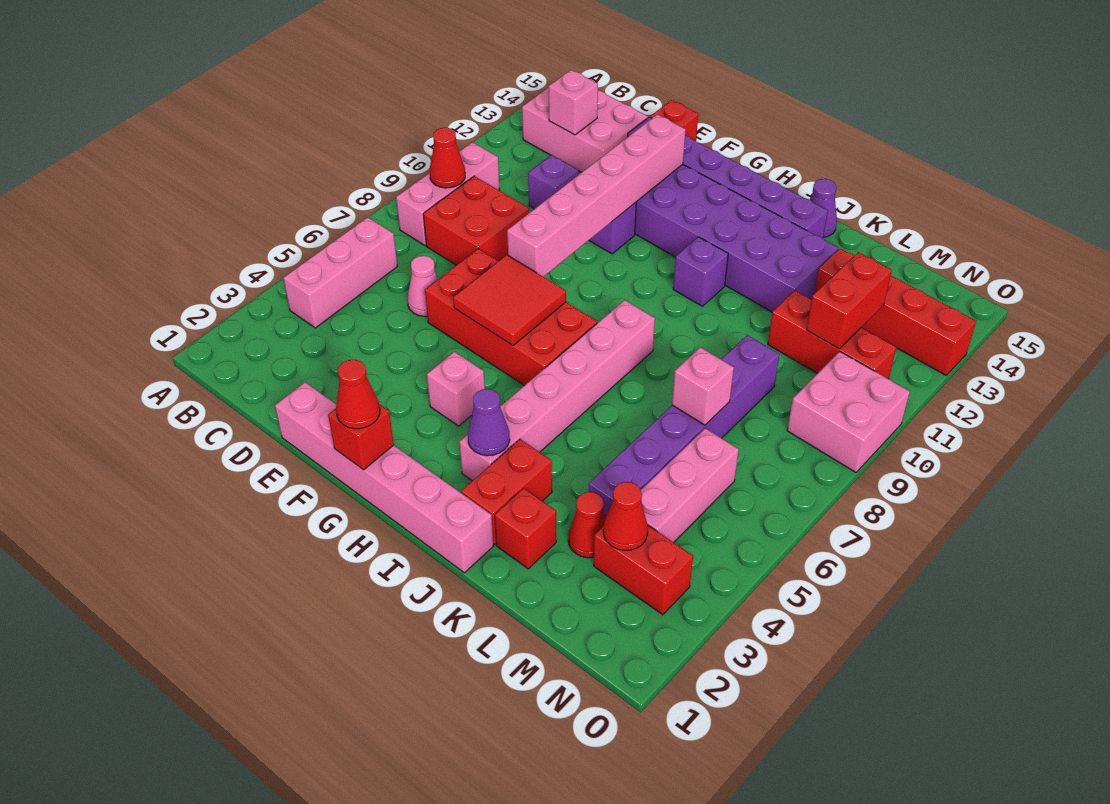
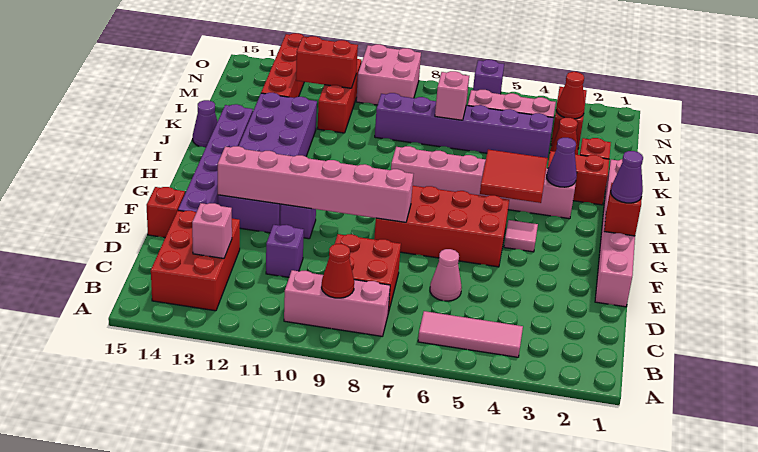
pink 1x3 brick [284,217,397,328] -> pink 1x3 tile [418,311,523,357]
pink 2x3 brick [522,88,648,172] -> red 2x3 brick [151,211,240,311]
red 2x4 brick [425,249,597,386] -> red 2x4 brick turned to [374,186,509,267]
red 2x2 tile [453,255,566,345] -> red 2x2 tile moved to [480,150,548,203]
red 1x1 cone [336,360,380,429] -> purple 1x1 cone [611,151,643,203]
pink 1x1 brick [427,352,485,426] -> pink 1x1 tile [504,220,538,252]
purple 1x1 brick [673,237,728,306] -> purple 1x1 brick moved to [473,60,504,94]

